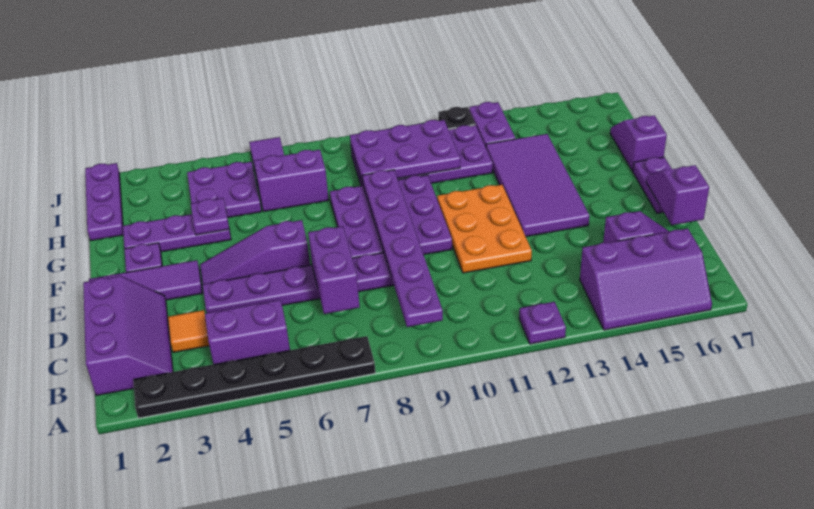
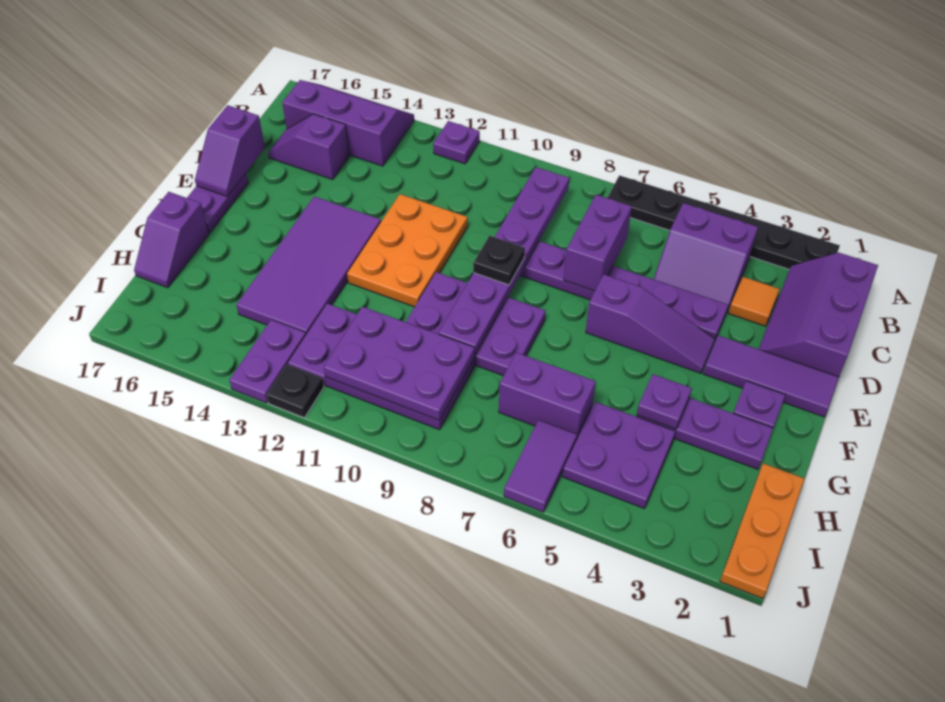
purple 3x3 plate [330,175,452,258] -> purple 2x3 plate [406,272,546,376]
none -> black 1x1 plate [473,236,525,285]
purple 1x3 plate [85,163,123,241] -> orange 1x3 plate [720,463,804,599]

